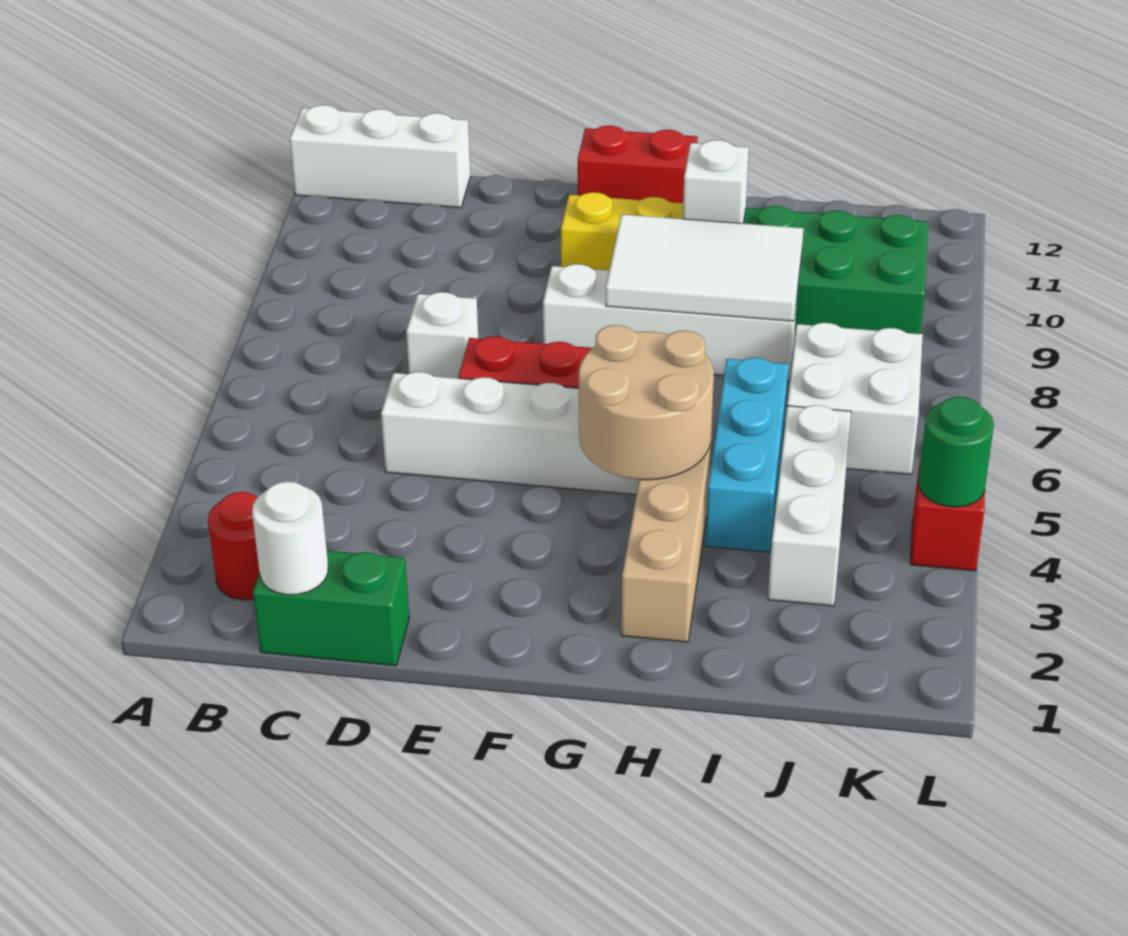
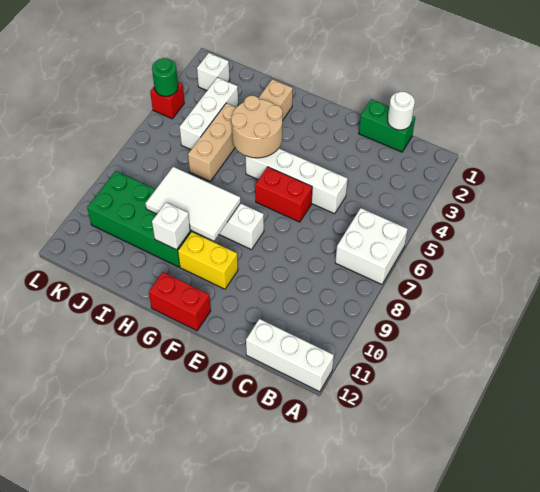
red 1x1 round brick [208,492,260,600] -> none
white 1x1 brick [406,292,478,378] -> white 1x1 brick moved to [197,53,230,90]
cyan 1x3 brick [705,358,789,552] -> tan 1x3 brick [188,103,236,181]
white 2x2 brick [787,323,923,474] -> white 2x2 brick moved to [335,208,408,284]

